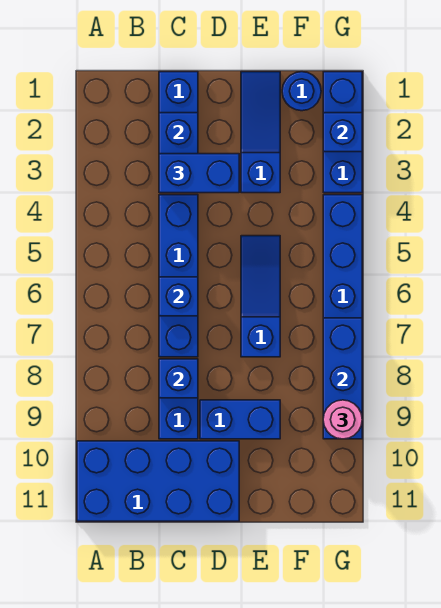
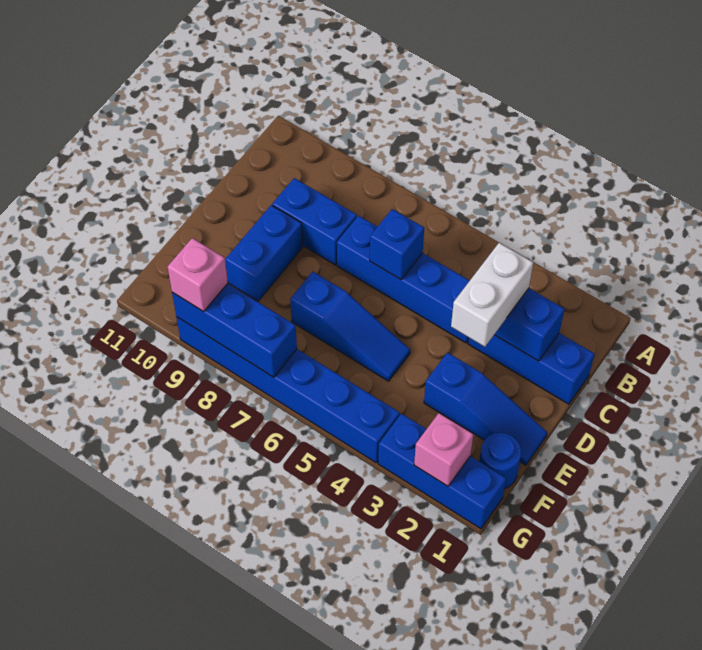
blue 2x4 brick [77,441,239,521] -> none
blue 1x2 brick [159,154,239,193] -> white 1x2 brick [451,243,533,347]
blue 1x1 brick [159,359,198,398] -> none
blue 1x1 brick [323,113,362,152] -> pink 1x1 brick [414,413,473,486]
pink 1x1 round brick [323,400,362,439] -> pink 1x1 brick [168,238,228,312]

